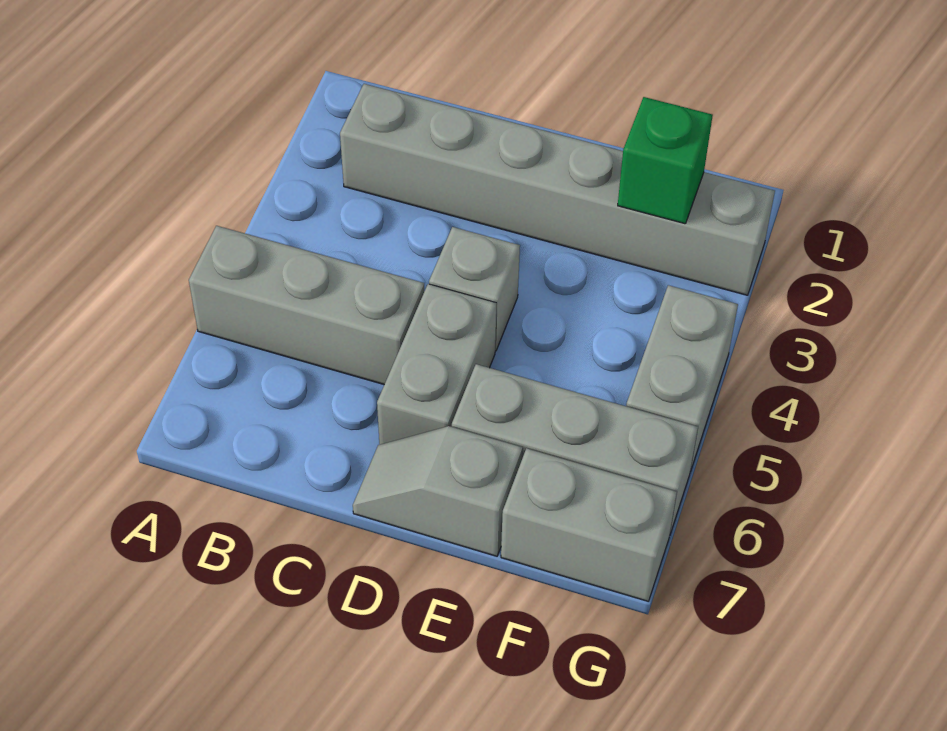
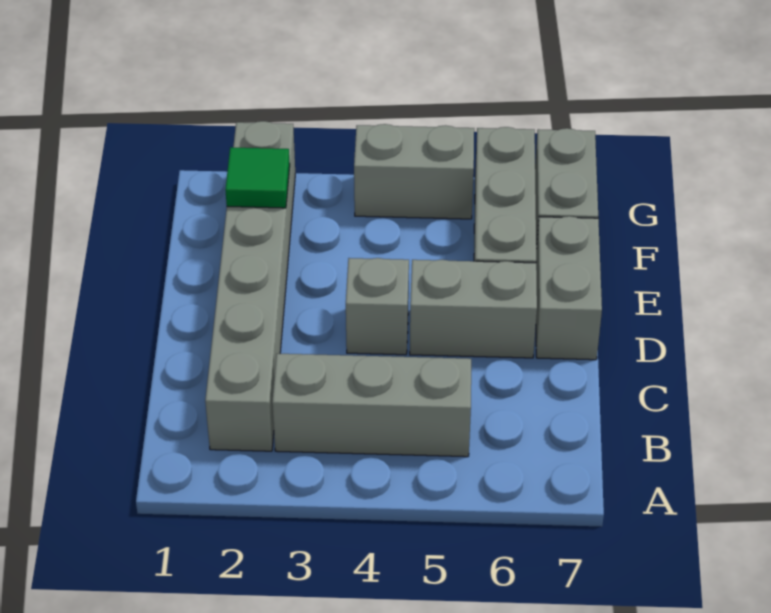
grey 1x3 brick [189,226,424,385] -> grey 1x3 brick turned to [272,354,471,457]
grey 1x2 slope [353,426,523,556] -> grey 1x2 brick [536,216,602,360]
green 1x1 brick [618,97,713,224] -> green 1x1 tile [225,147,290,208]

